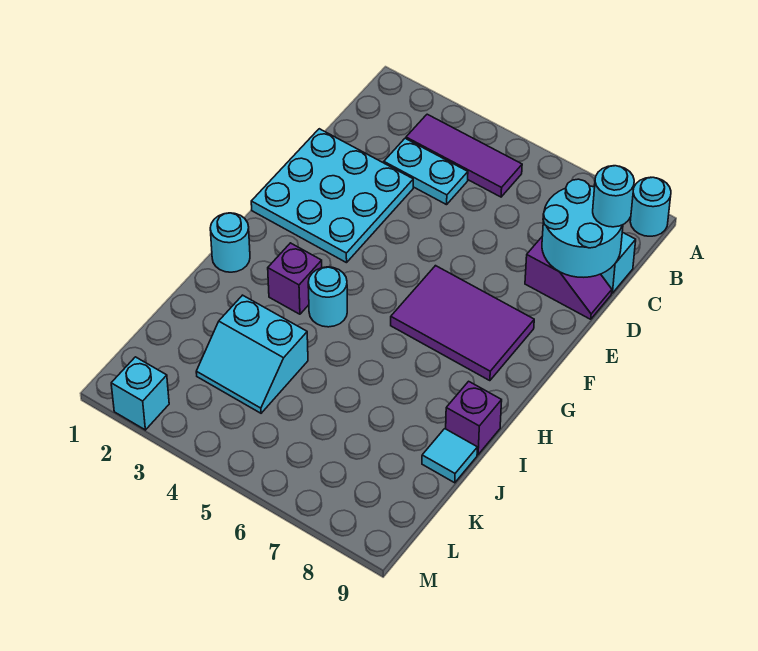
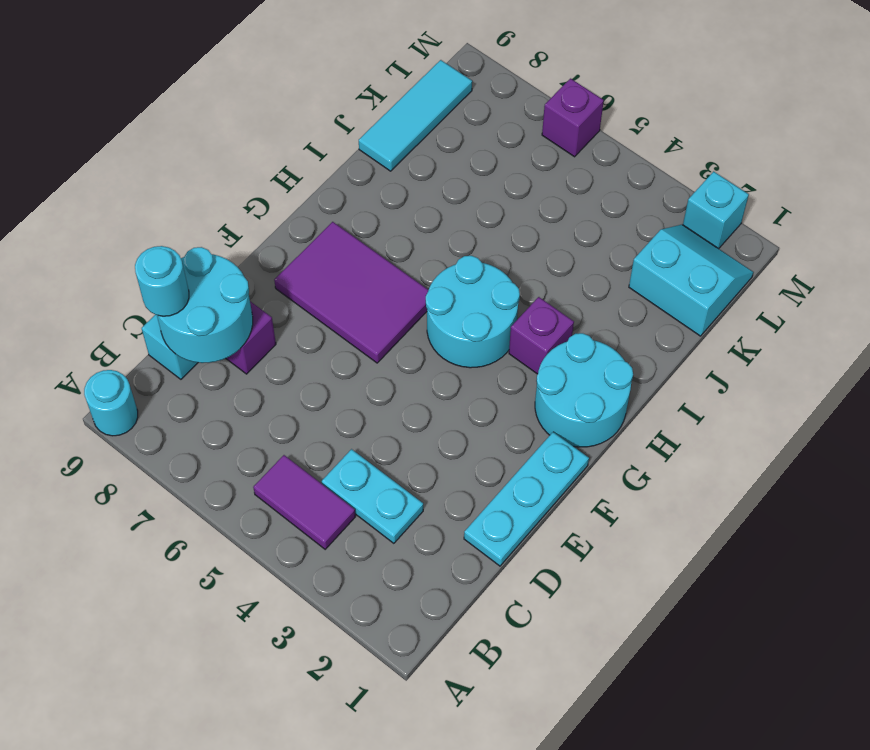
purple 1x3 tile [406,114,522,197] -> purple 1x2 tile [253,455,355,549]
cyan 3x3 plate [251,129,413,263] -> cyan 1x3 plate [464,432,589,566]
cyan 1x1 round brick [210,213,250,272] -> cyan 2x2 round brick [535,333,633,447]
cyan 1x1 round brick [308,267,347,327] -> cyan 2x2 round brick [426,256,520,368]
purple 1x1 brick [446,381,502,455] -> purple 1x1 brick moved to [542,79,604,157]
cyan 2x2 slope [196,295,308,413] -> cyan 2x2 slope moved to [629,225,753,336]
cyan 1x1 tile [422,429,477,483] -> cyan 1x3 tile [359,60,472,171]

